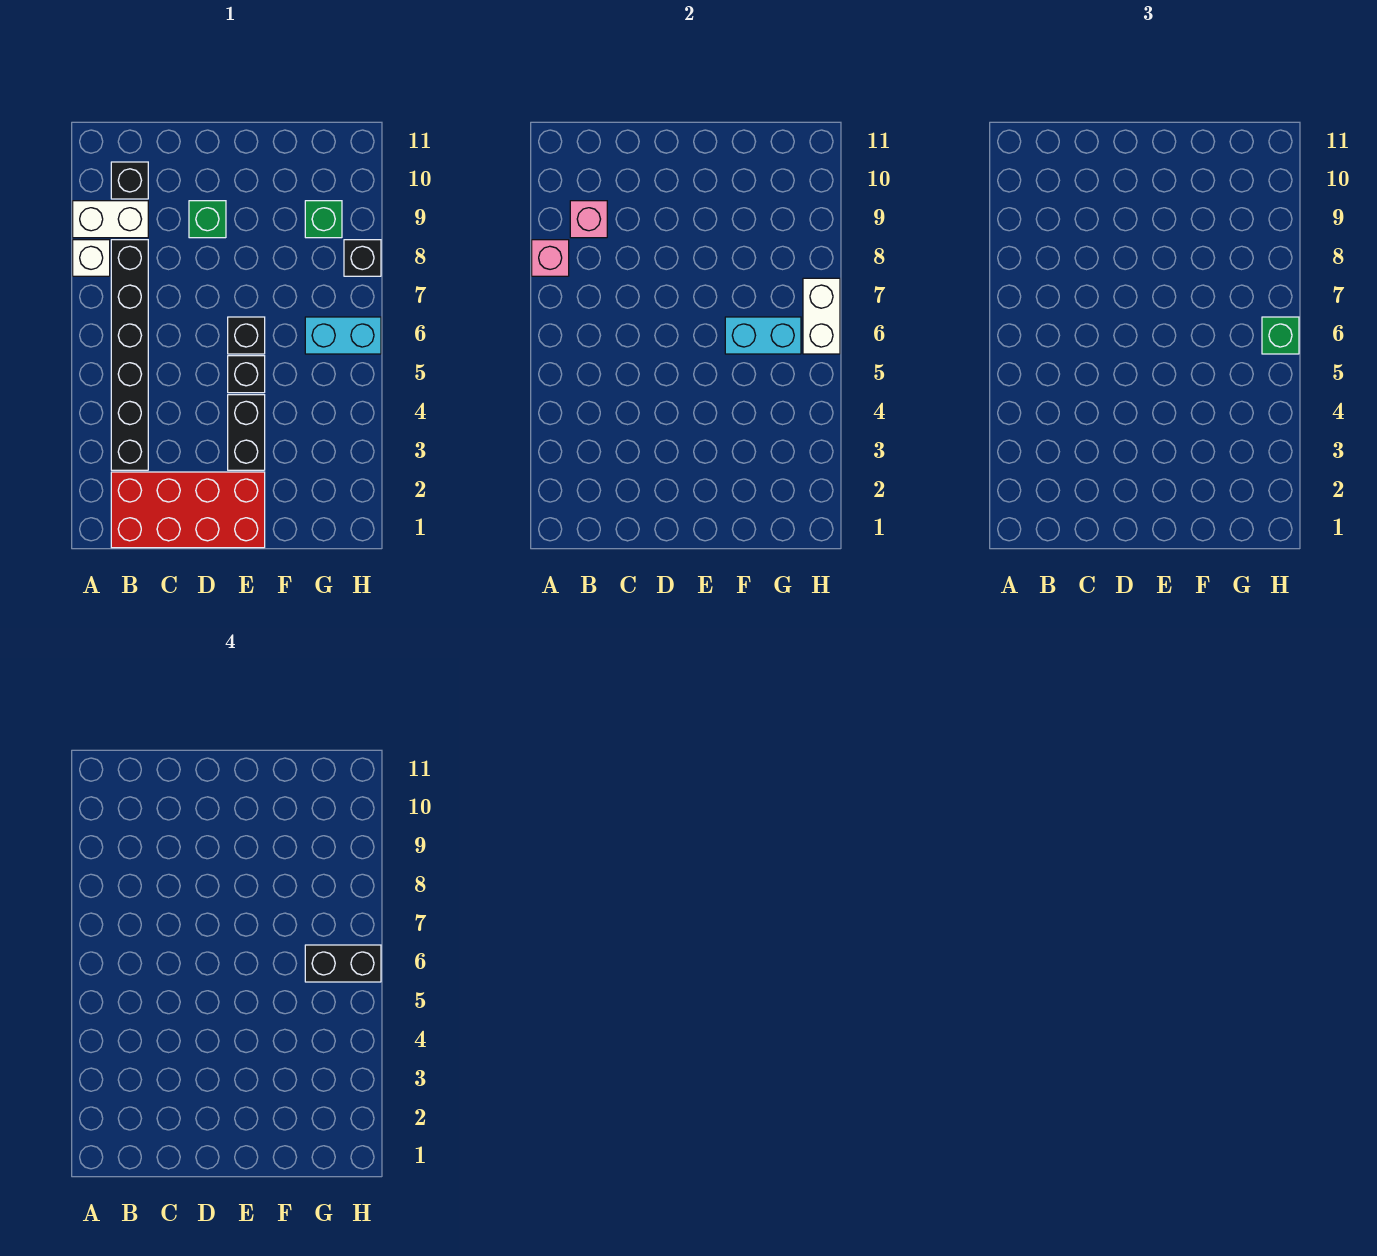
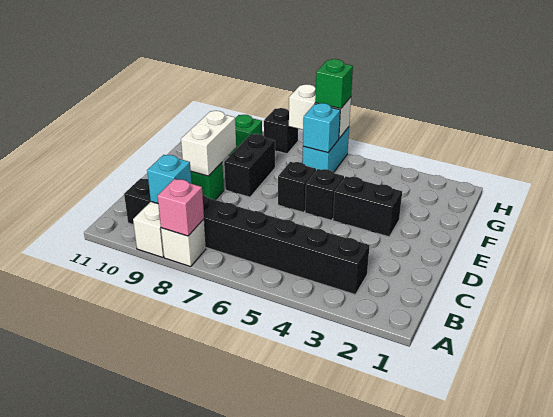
red 2x4 brick [111,472,265,548] -> none
pink 1x1 brick [570,201,607,238] -> cyan 1x1 brick [147,155,192,204]
none -> white 1x2 brick [181,111,236,176]
cyan 1x2 brick [725,317,801,354] -> cyan 1x1 brick [303,103,340,153]
black 1x2 brick [305,945,381,982] -> black 1x2 brick moved to [224,134,275,197]

